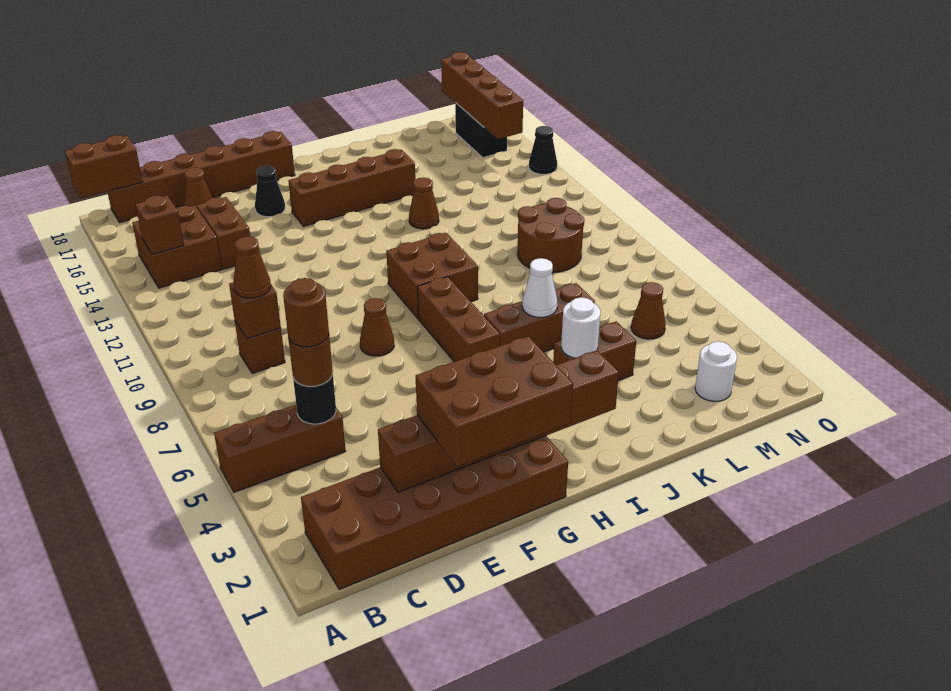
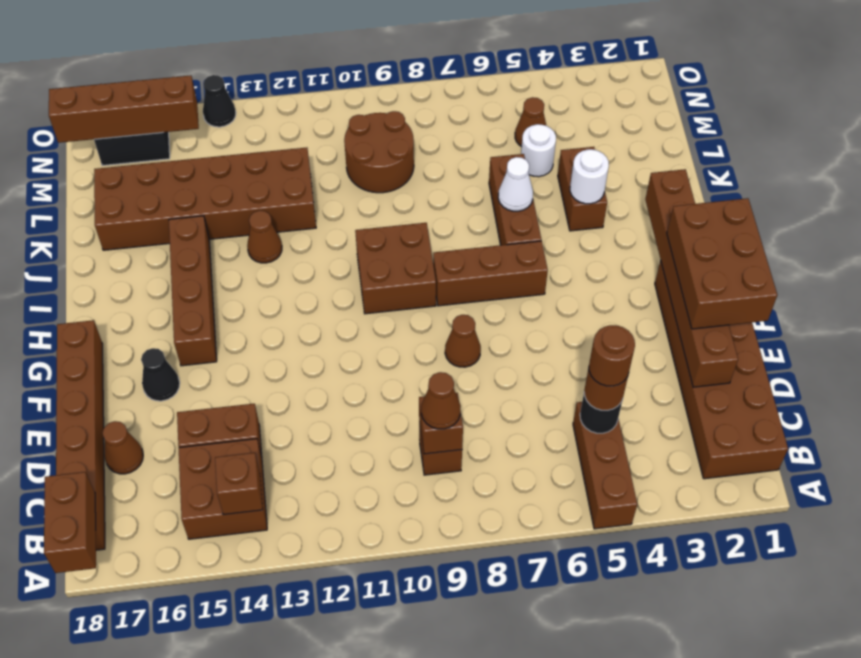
none -> brown 2x6 brick [94,148,316,250]
white 1x1 round brick [695,341,737,401] -> white 1x1 round brick moved to [521,124,556,177]

